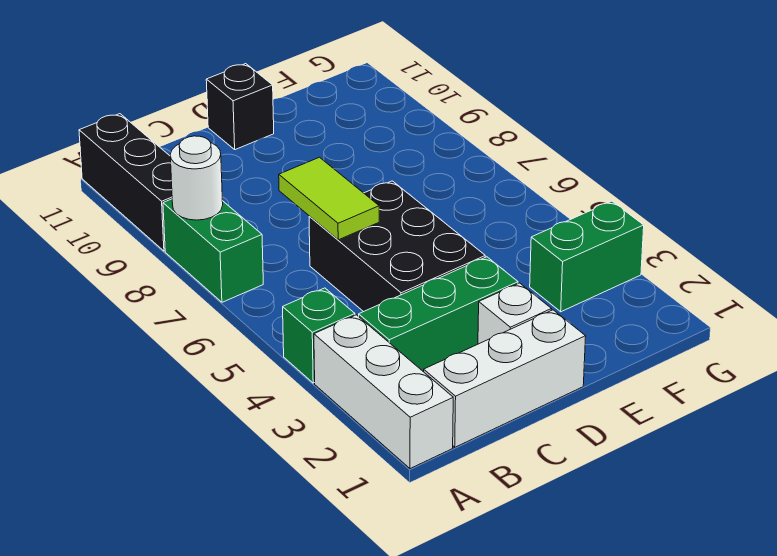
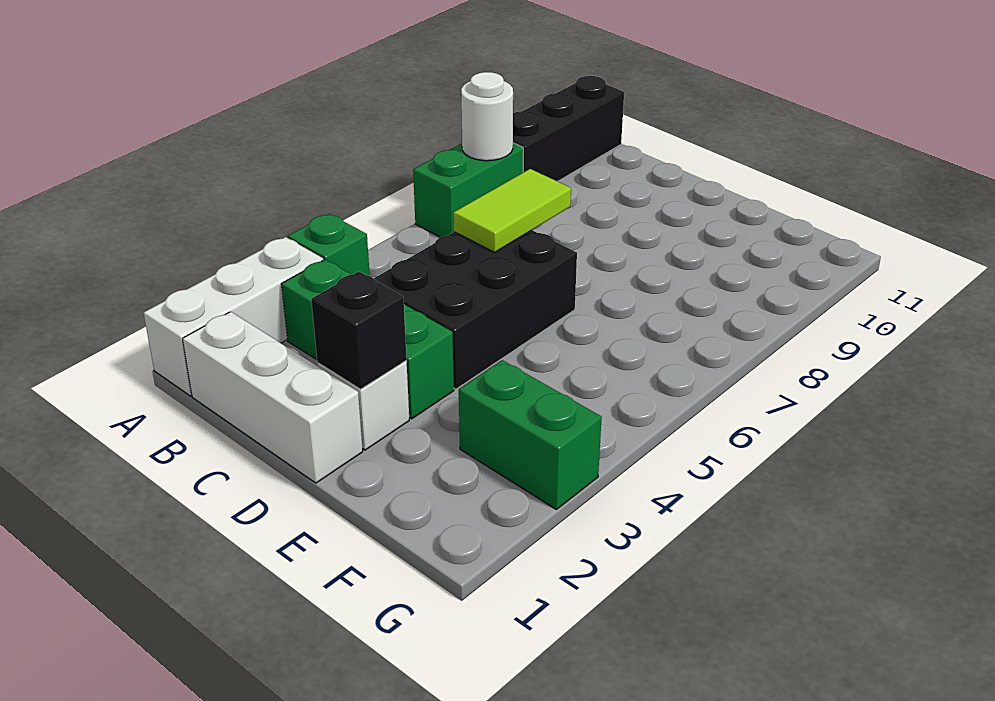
black 1x1 brick [206,64,274,150] -> black 1x1 brick moved to [311,272,406,389]

